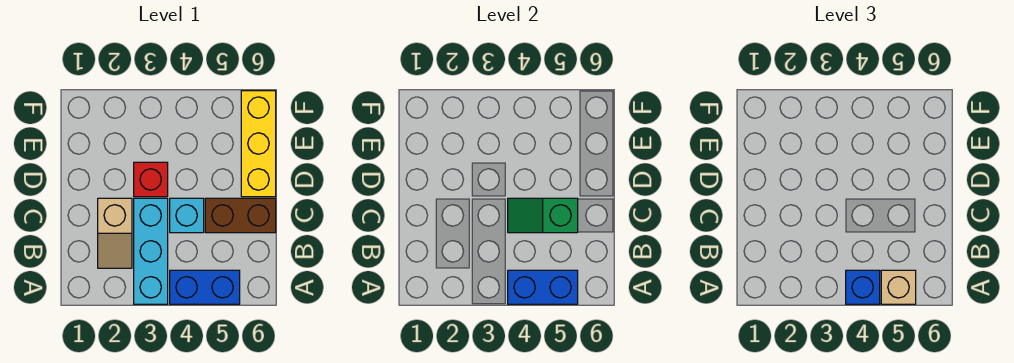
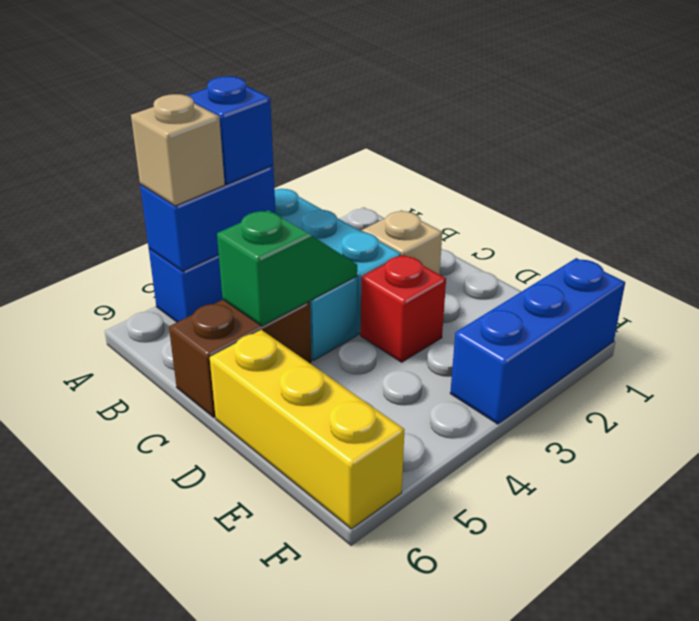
none -> blue 1x3 brick [450,258,625,424]

